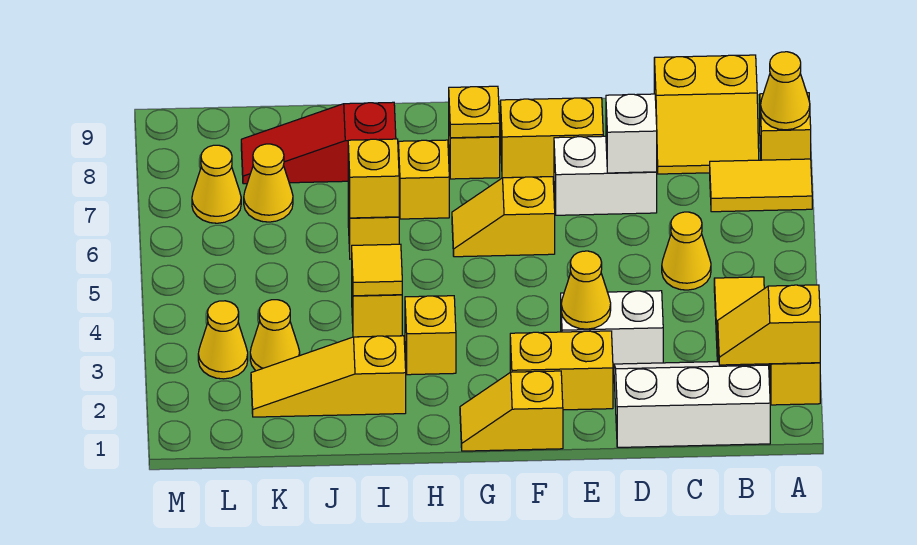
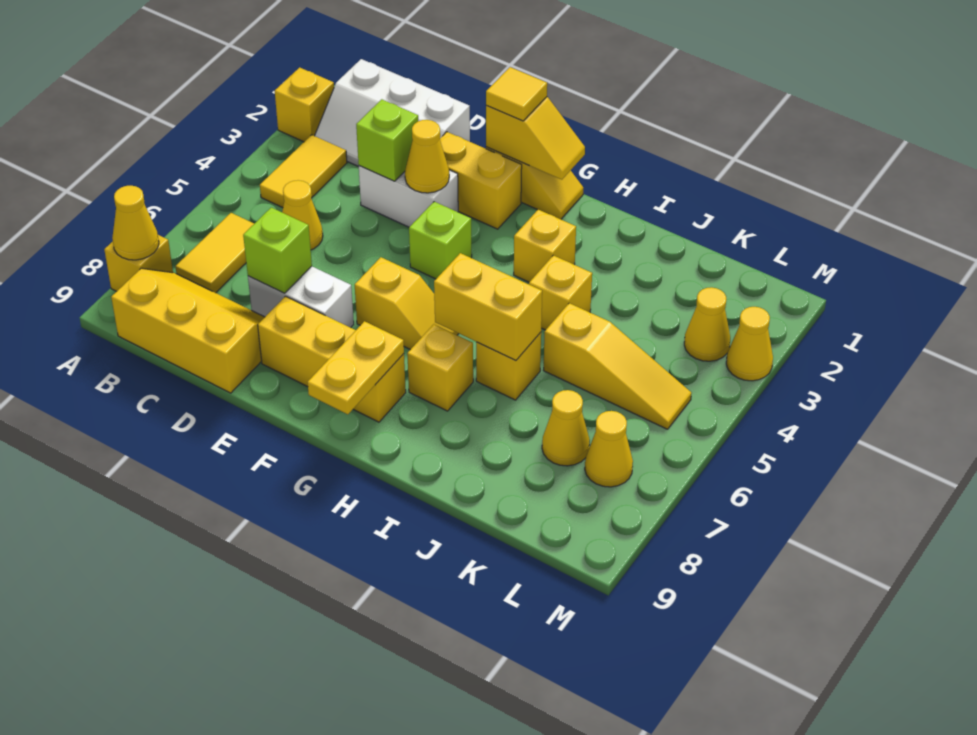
yellow 1x2 slope [718,285,820,365] -> yellow 1x2 slope moved to [486,97,585,180]
yellow 1x2 tile [710,159,812,212] -> yellow 1x2 tile turned to [175,213,254,293]
yellow 2x2 slope [654,55,759,174] -> yellow 2x3 slope [111,268,265,393]
none -> lime 1x1 brick [356,99,418,181]
white 1x1 brick [606,94,657,173] -> lime 1x1 brick [243,208,312,293]
none -> lime 1x1 brick [409,202,472,279]
yellow 1x1 plate [449,86,500,138] -> yellow 1x2 plate [308,321,404,414]
yellow 1x3 slope [251,336,406,417] -> yellow 1x3 slope moved to [543,303,691,429]
yellow 1x1 tile [352,244,402,296] -> yellow 1x1 tile moved to [486,67,547,121]
yellow 1x1 brick [348,139,399,218] -> yellow 1x2 brick [434,253,542,361]
red 1x3 slope [241,102,396,184] -> none
yellow 1x1 cone [250,300,300,371] -> yellow 1x1 cone moved to [726,307,773,381]

